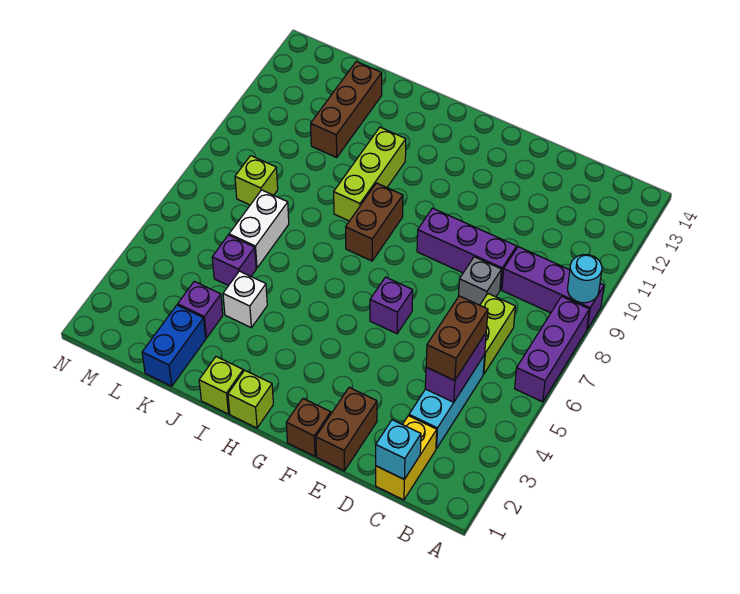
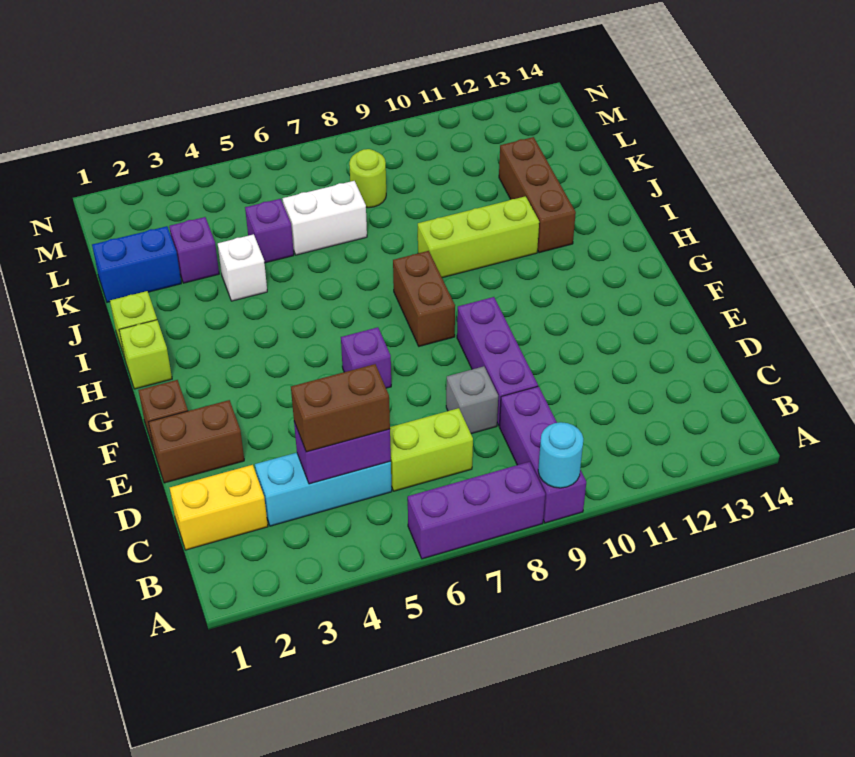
cyan 1x1 brick [376,420,421,479] -> none
brown 1x2 brick [346,183,403,261] -> brown 1x2 brick turned to [393,251,455,346]
brown 1x3 brick [311,62,382,157] -> brown 1x3 brick turned to [499,137,576,253]
lime 1x1 brick [235,156,278,205] -> lime 1x1 round brick [349,149,386,208]

